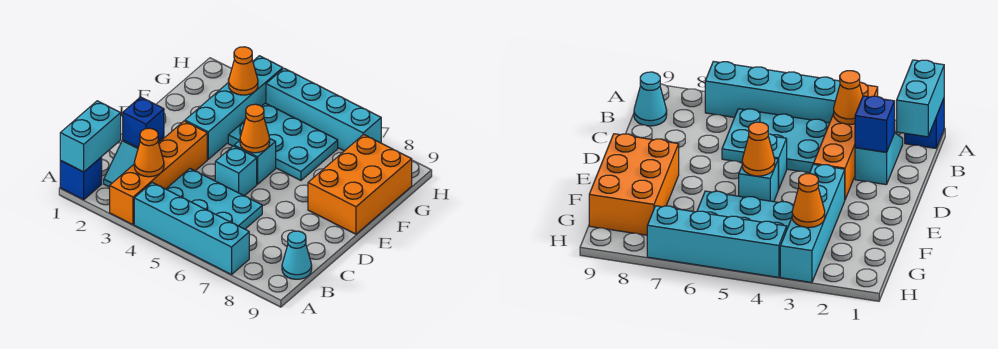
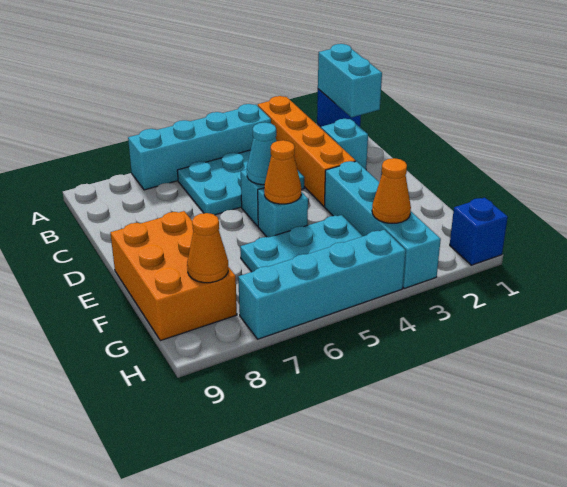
orange 1x1 cone [134,128,164,177] -> orange 1x1 cone moved to [187,213,228,283]
cyan 1x1 cone [282,231,312,279] -> cyan 1x1 cone moved to [247,123,276,185]
blue 1x1 brick [123,97,164,148] -> blue 1x1 brick moved to [450,198,508,265]

